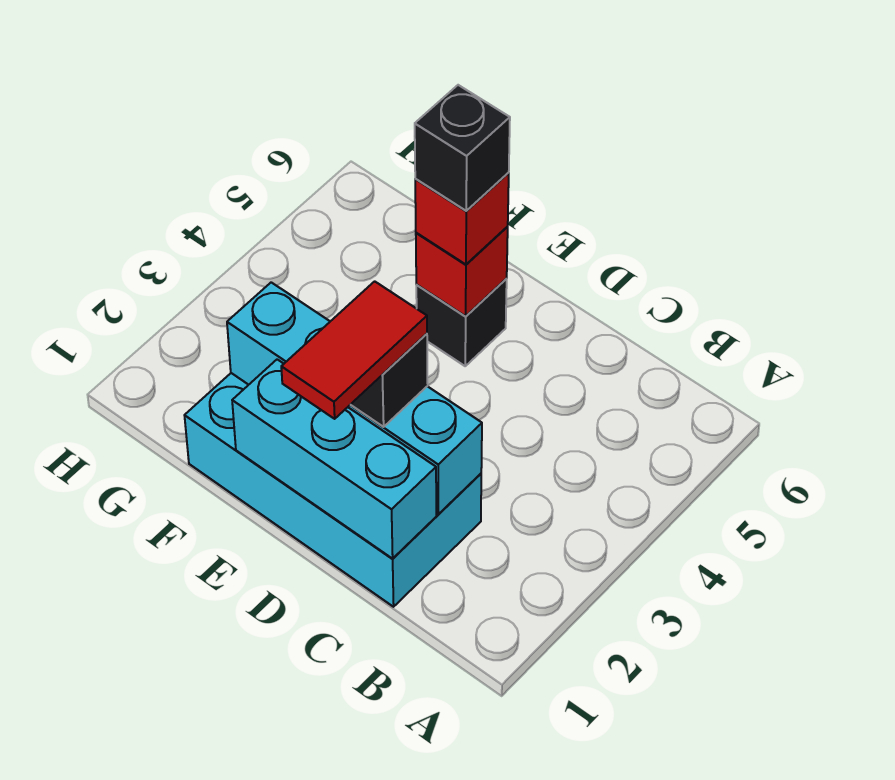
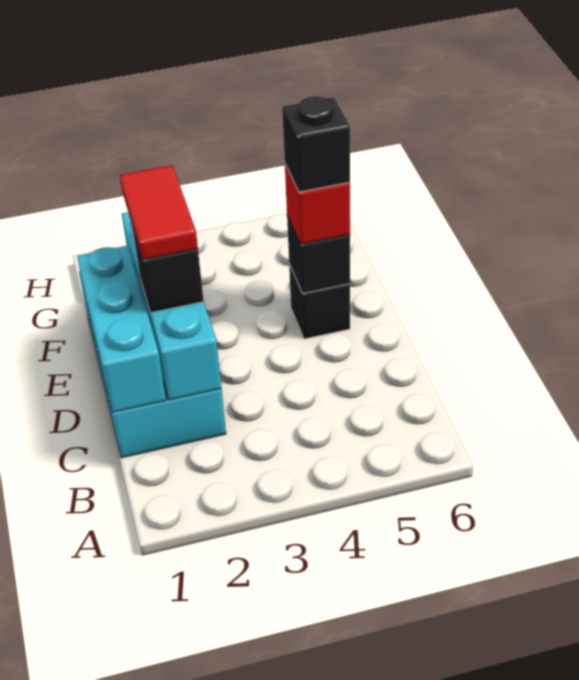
red 1x2 tile [281,281,427,419] -> red 1x2 tile turned to [120,165,198,260]
red 1x1 brick [416,227,508,316] -> black 1x1 brick [287,216,350,293]

